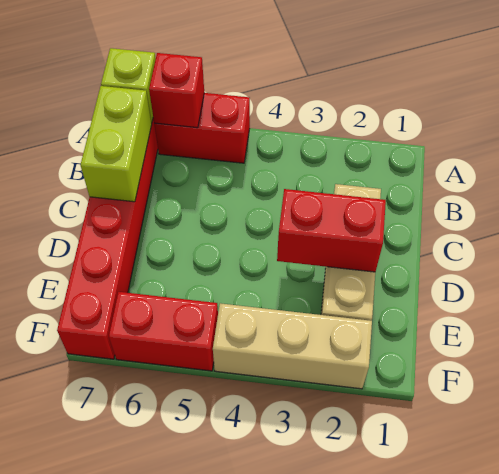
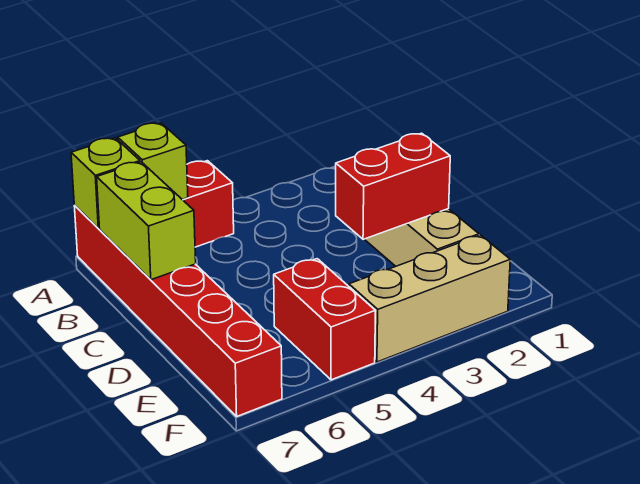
red 1x1 brick [149,53,204,128] -> lime 1x1 brick [118,123,188,200]
red 1x2 brick [109,292,218,371] -> red 1x2 brick turned to [274,259,376,380]

